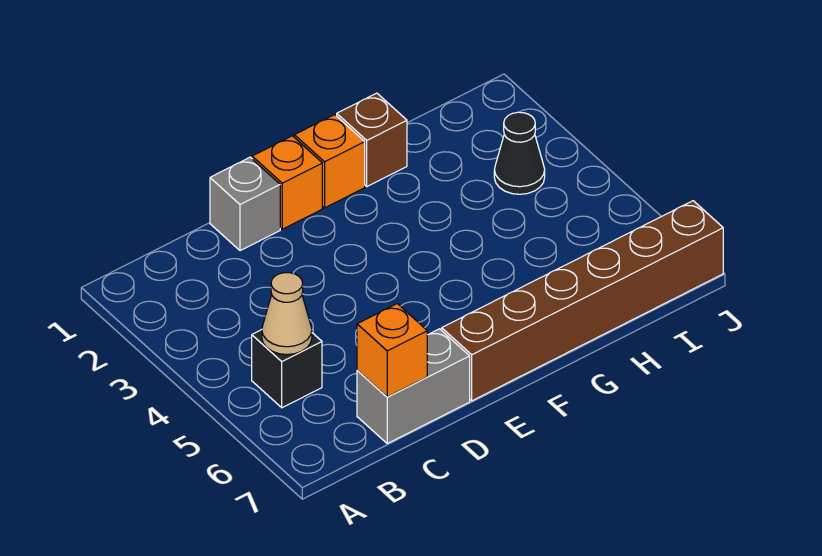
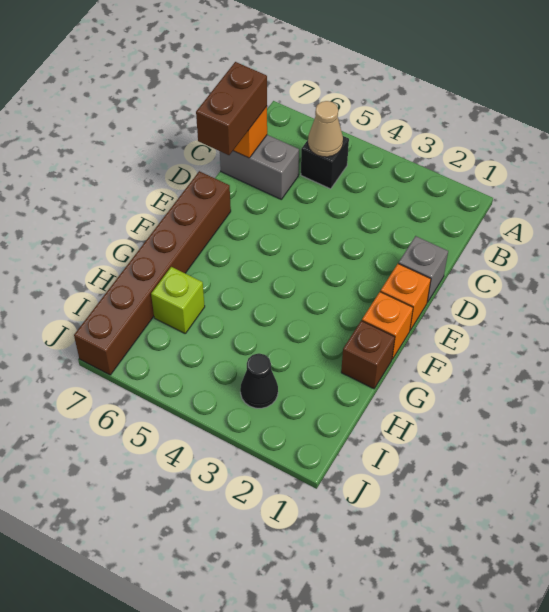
grey 1x2 brick [357,329,470,443] -> grey 1x2 brick turned to [220,135,299,199]
none -> brown 1x2 brick [196,62,267,155]
none -> lime 1x1 brick [151,267,205,333]

